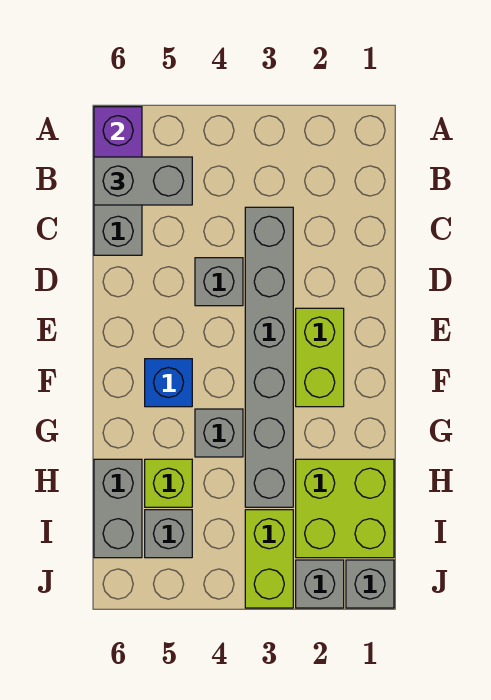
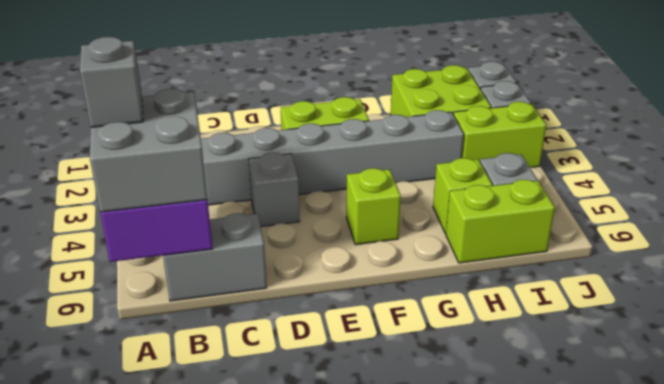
grey 1x2 brick [94,157,192,205] -> grey 2x2 brick [90,89,207,212]
blue 1x1 brick [145,359,192,407] -> lime 1x1 brick [346,168,401,245]
grey 1x1 brick [195,409,243,457] -> grey 1x1 brick moved to [80,37,143,127]
grey 1x2 brick [94,459,142,558] -> lime 1x2 brick [446,180,555,263]

